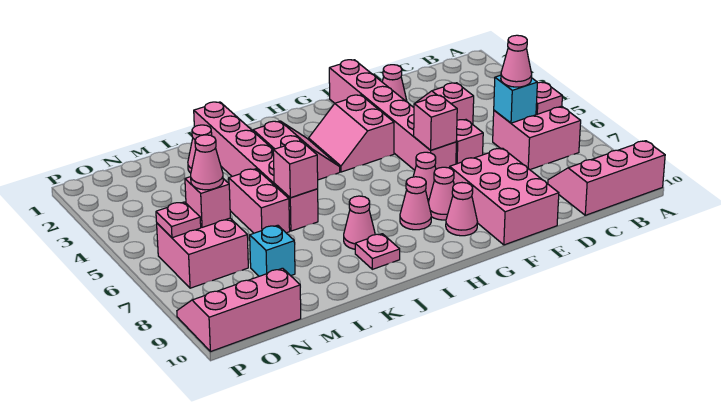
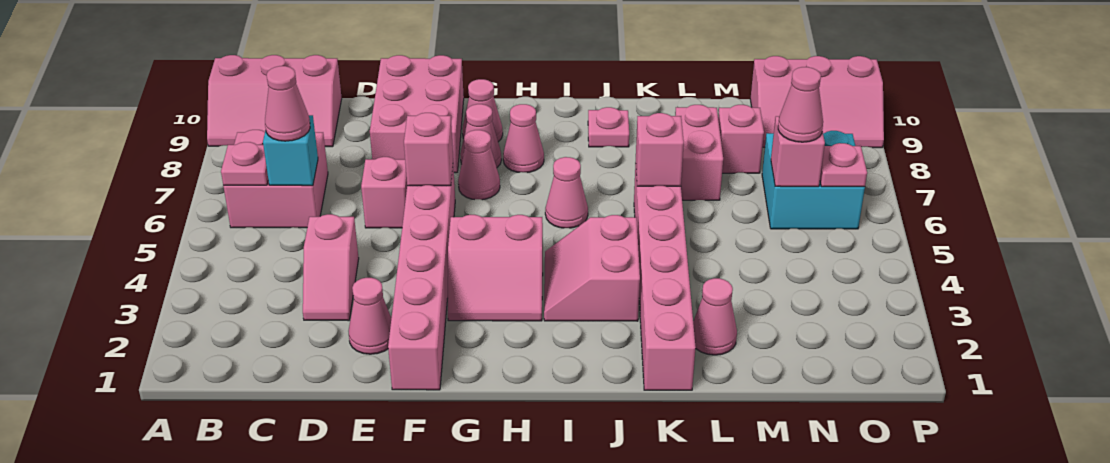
pink 2x2 slope [309,95,394,172] -> pink 2x2 slope turned to [448,215,543,321]
pink 1x1 cone [344,196,375,249] -> pink 1x1 cone moved to [545,157,588,228]
pink 1x2 brick [229,169,290,233] -> pink 1x2 brick moved to [675,105,723,200]
cyan 1x1 brick [250,225,295,276] -> pink 1x1 brick [718,105,764,173]
pink 2x2 brick [157,218,248,288] -> cyan 2x2 brick [762,131,865,229]

